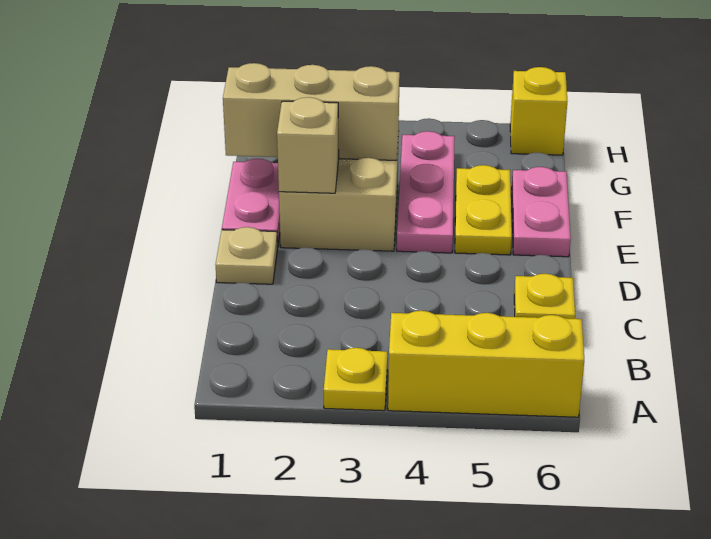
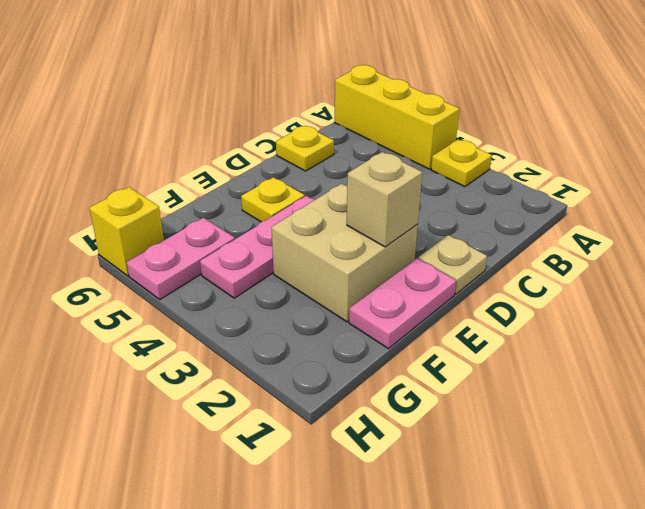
yellow 1x2 plate [455,165,512,255] -> yellow 1x1 plate [241,177,305,222]
pink 1x2 plate [512,167,571,257] -> pink 1x2 plate moved to [127,218,235,299]
tan 1x3 brick [223,63,400,160] -> none

